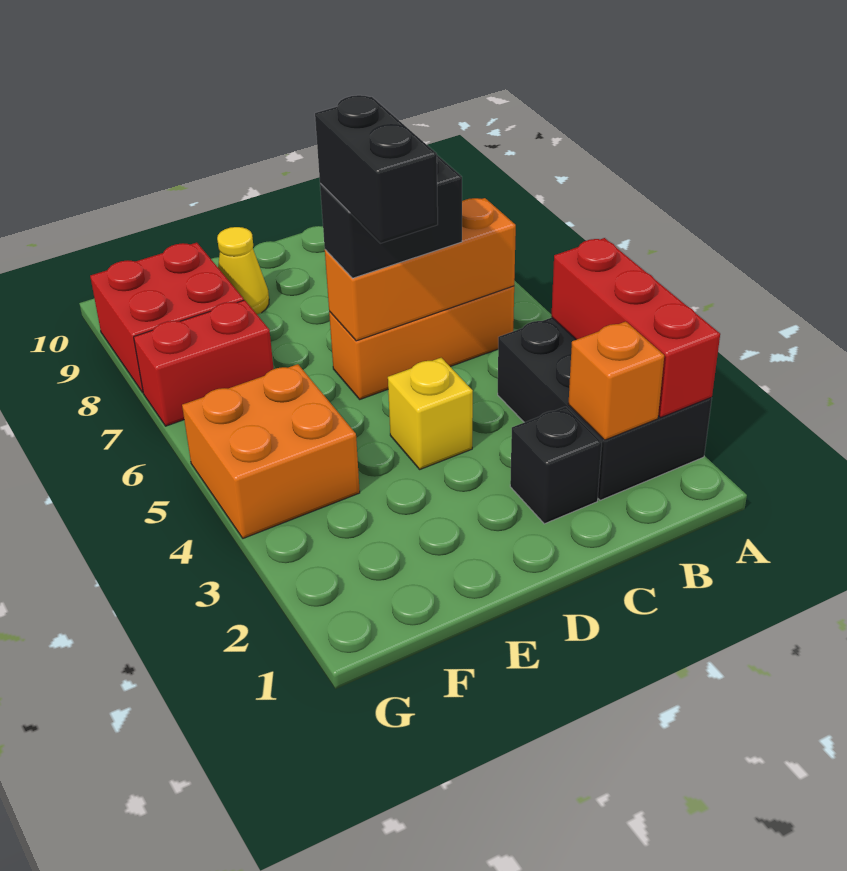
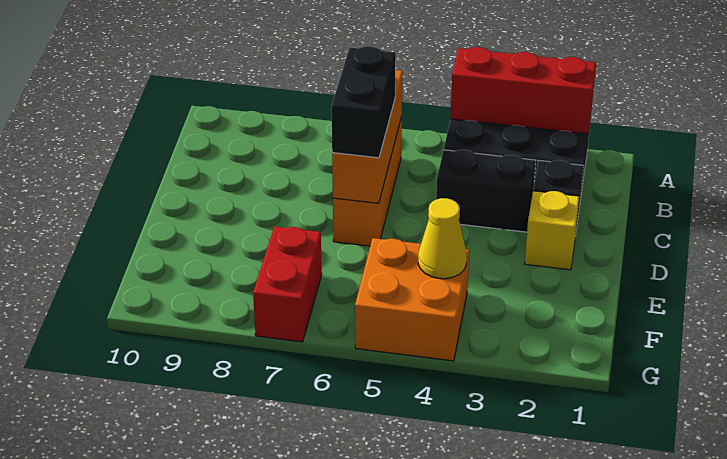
orange 1x1 brick [568,321,664,440] -> none
yellow 1x1 brick [388,358,473,469] -> yellow 1x1 brick moved to [525,191,579,270]
black 1x2 brick [315,95,438,243] -> black 1x2 brick moved to [436,150,536,232]
yellow 1x1 cone [217,227,269,314] -> yellow 1x1 cone moved to [418,198,467,279]
red 2x2 brick [90,243,244,392] -> none

